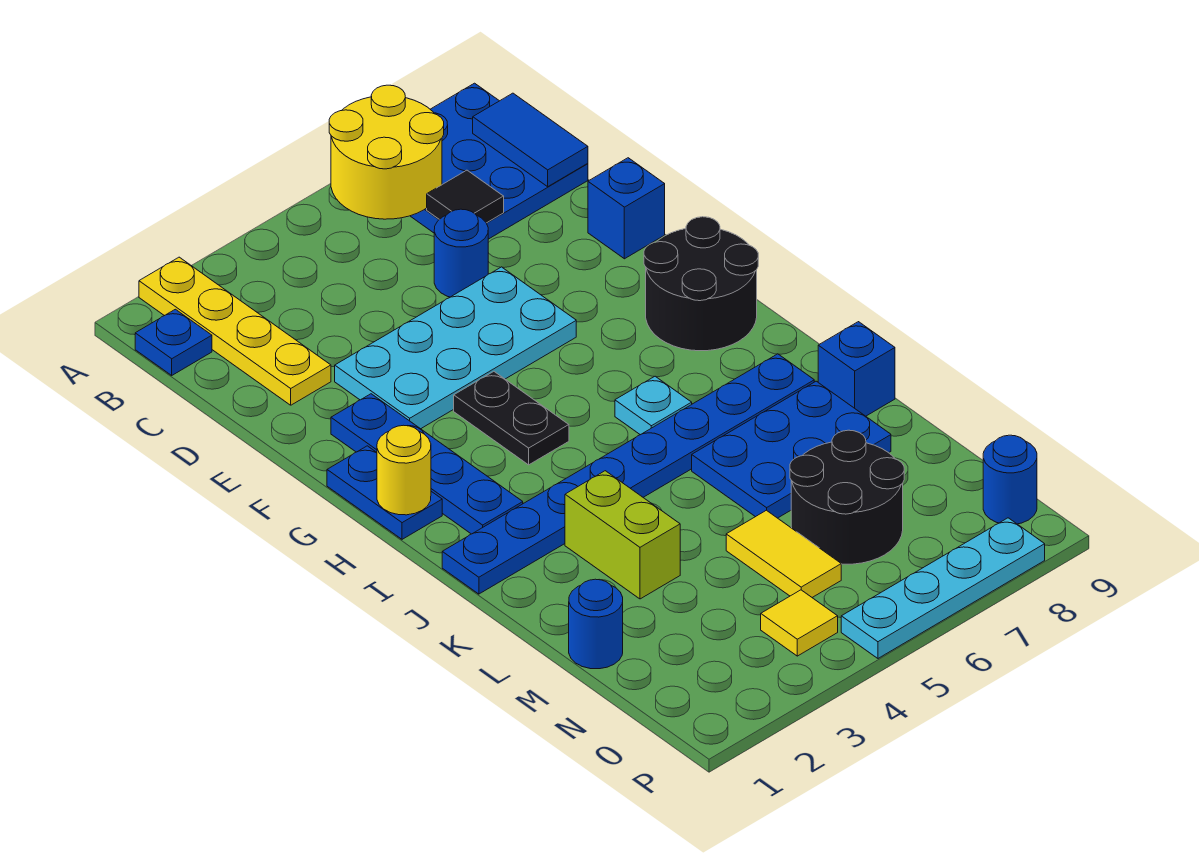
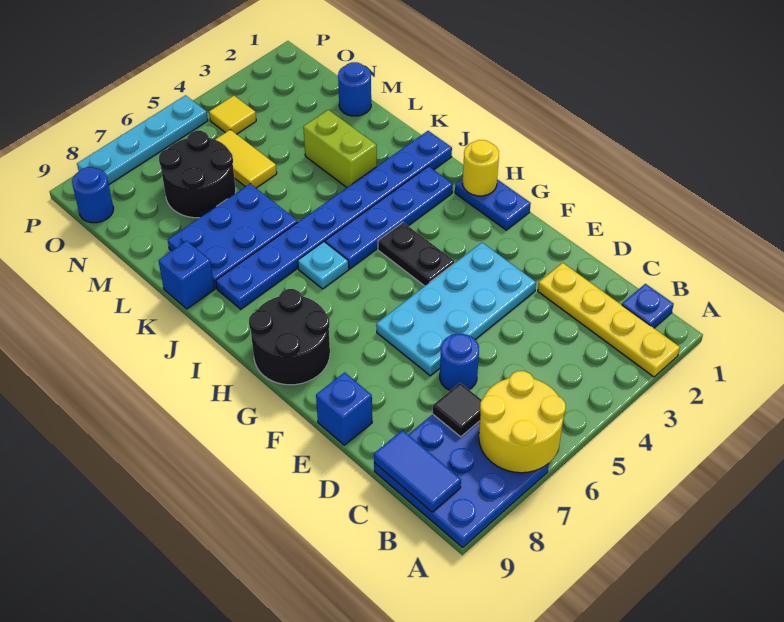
blue 1x4 plate [331,394,523,534] -> blue 1x4 plate turned to [325,166,453,269]

